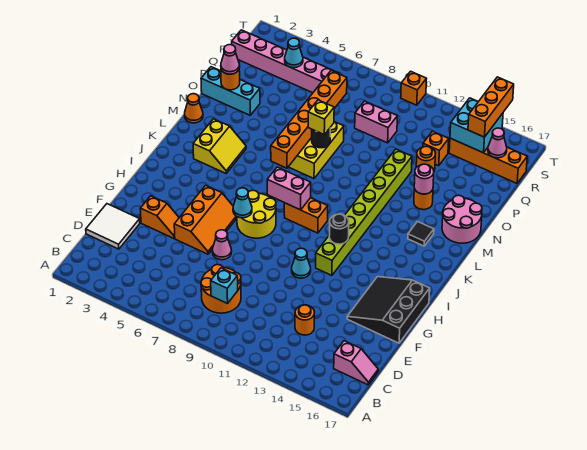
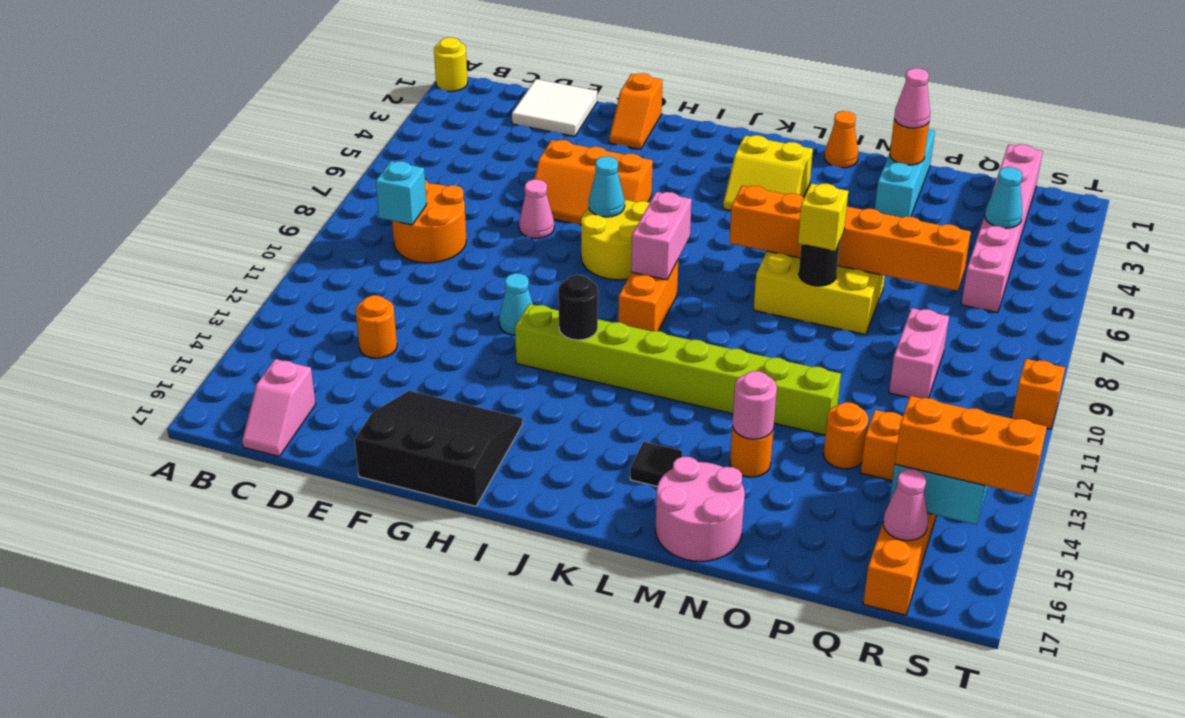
none -> yellow 1x1 round brick [434,37,468,92]
orange 1x2 slope [140,196,179,238] -> orange 1x2 slope moved to [609,73,663,149]

